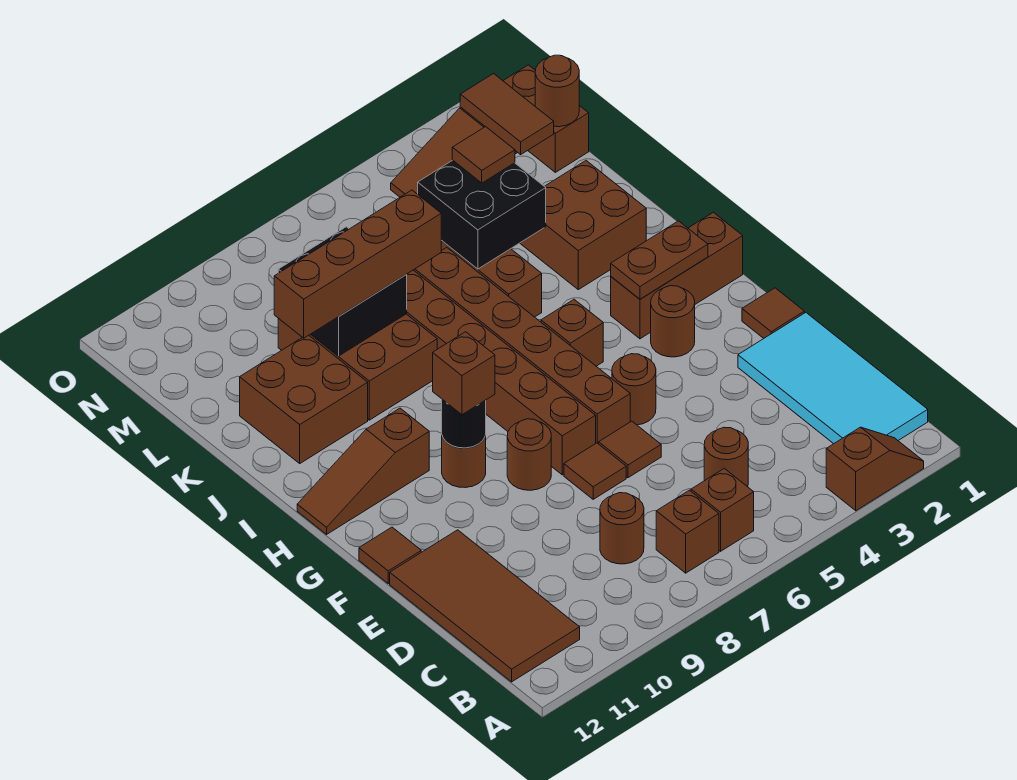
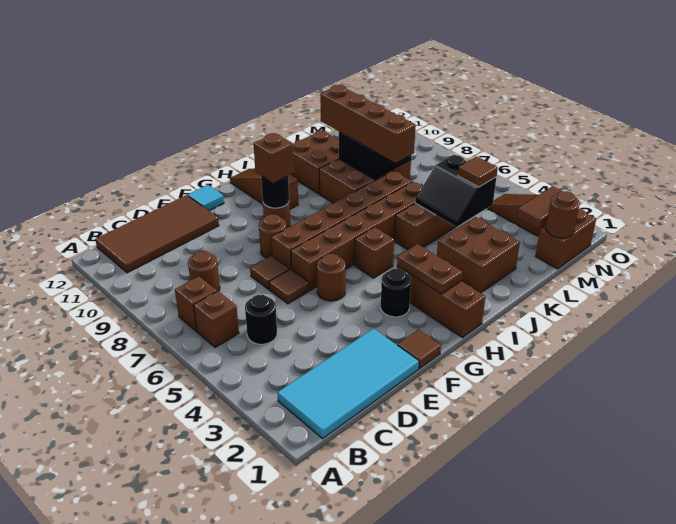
brown 1x2 slope [826,427,924,511] -> none
brown 1x1 round brick [704,427,748,487] -> black 1x1 round brick [245,295,277,344]
brown 1x1 tile [359,527,421,583] -> cyan 1x1 tile [188,185,224,211]
brown 1x1 round brick [651,286,695,357] -> black 1x1 round brick [381,269,411,317]
black 2x2 brick [418,160,546,269] -> black 2x2 slope [415,155,496,227]

